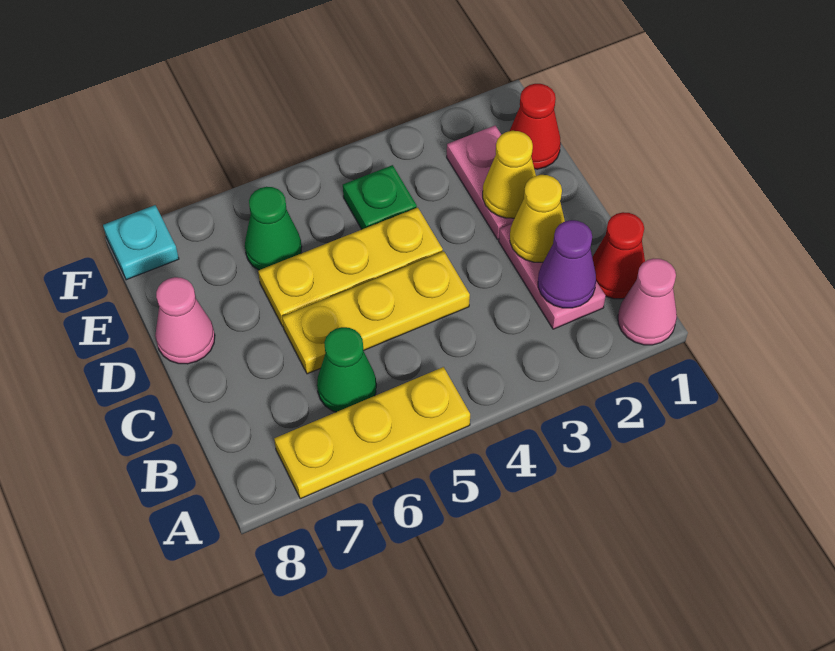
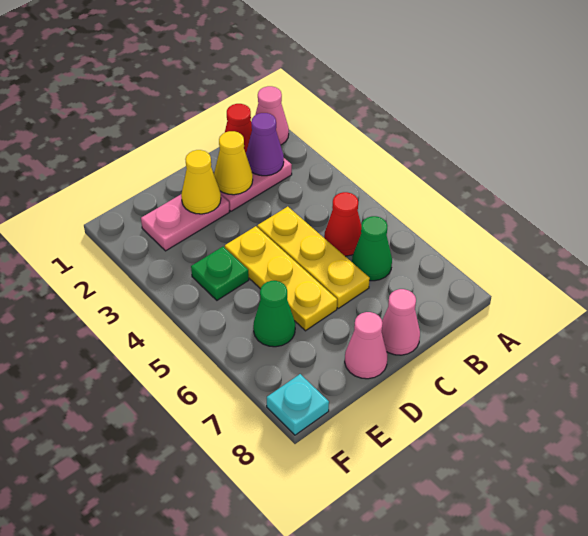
yellow 1x3 plate [274,367,470,499] -> none
none -> pink 1x1 cone [382,289,420,355]
red 1x1 cone [510,84,561,169] -> red 1x1 cone moved to [324,192,361,256]

